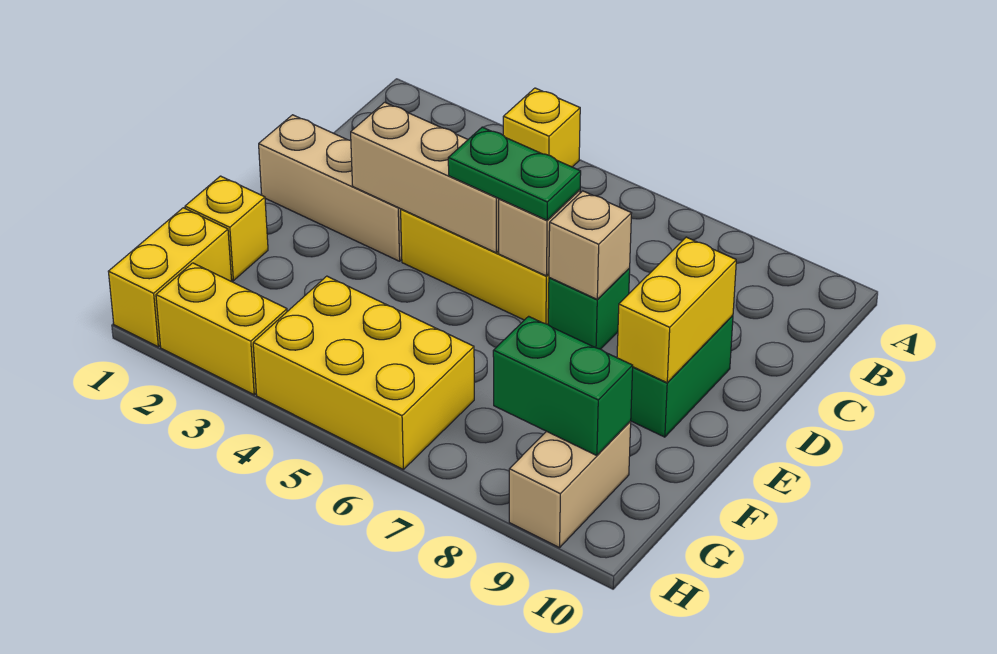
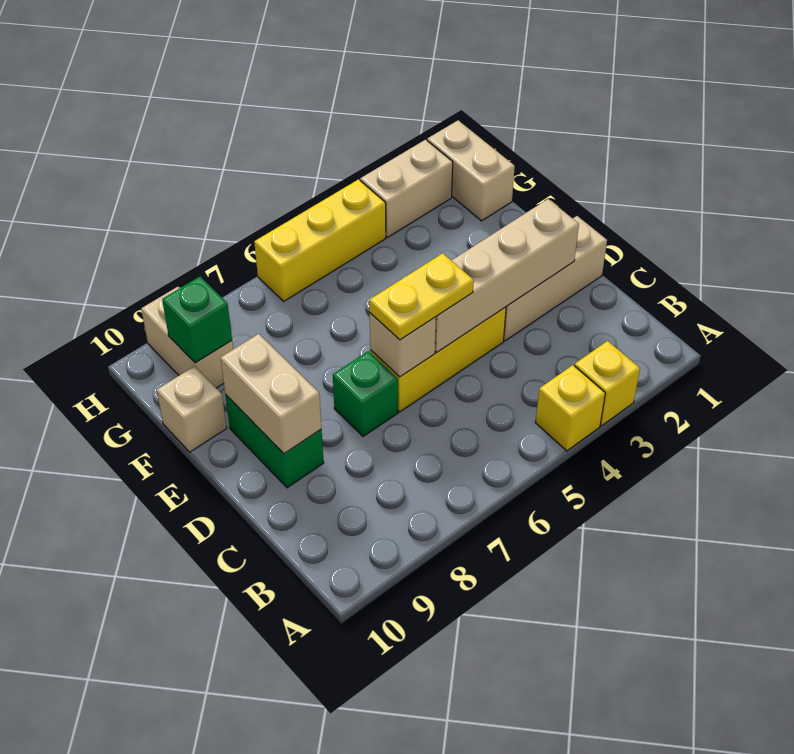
tan 1x3 brick [351,102,499,253] -> tan 1x4 brick [435,199,579,352]
green 1x2 plate [448,127,581,220] -> yellow 1x2 plate [369,253,474,340]
tan 1x1 brick [549,191,631,299] -> tan 1x1 brick moved to [157,366,227,452]
yellow 1x2 brick [617,237,736,383] -> tan 1x2 brick [221,334,322,454]
yellow 1x1 brick [185,176,268,281] -> yellow 1x1 brick moved to [574,341,640,426]
yellow 1x2 brick [108,208,232,347] -> tan 1x2 brick [427,120,515,221]
yellow 2x3 brick [253,276,474,469] -> yellow 1x3 brick [254,179,386,301]
green 1x2 brick [493,316,633,456] -> green 1x1 brick [162,277,232,363]
yellow 1x2 brick [156,263,287,395] -> tan 1x2 brick [360,140,453,237]

